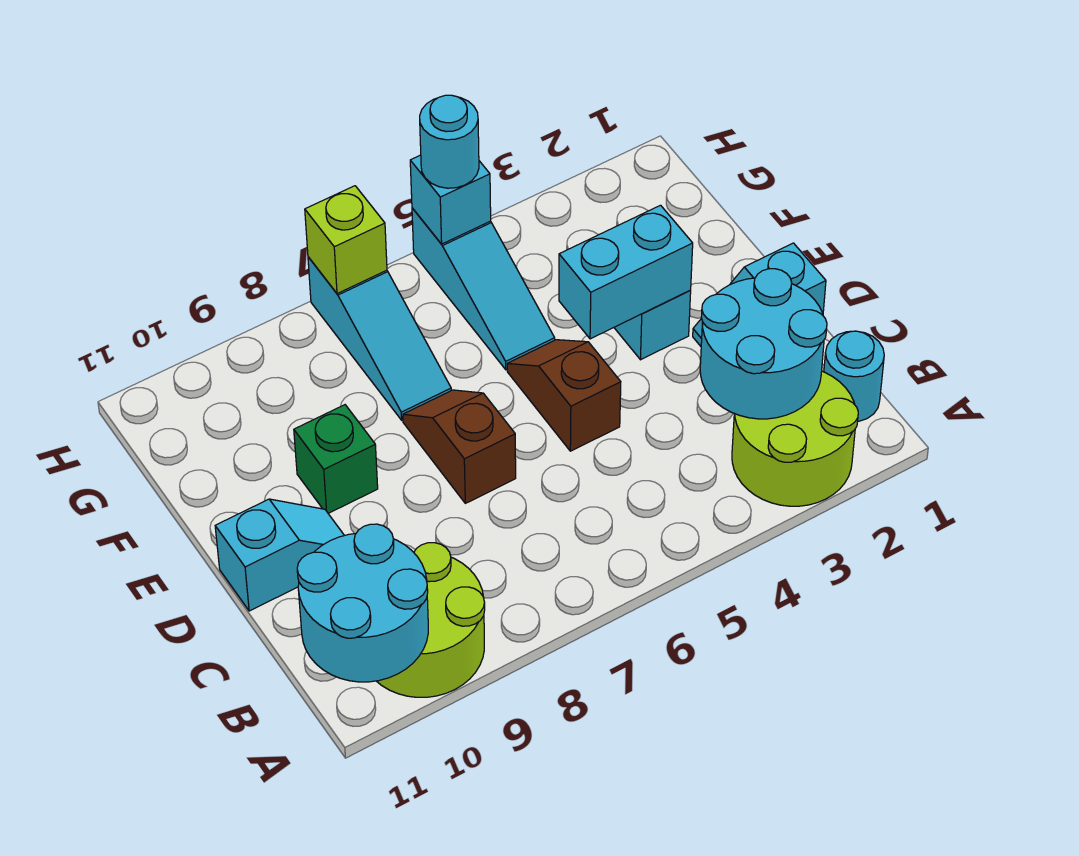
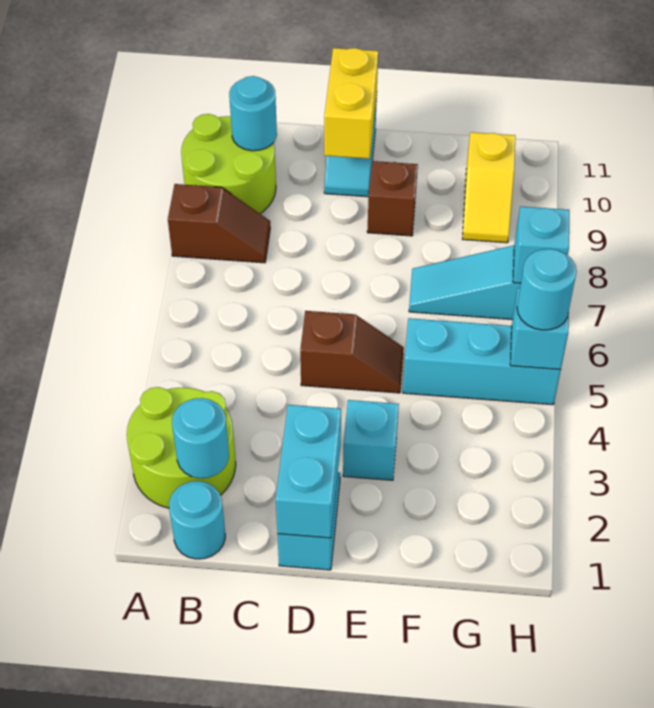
cyan 2x2 round brick [297,524,428,682] -> cyan 1x1 round brick [229,76,277,151]
cyan 2x2 round brick [700,269,827,419] -> cyan 1x1 round brick [172,398,229,478]
brown 1x2 slope [403,390,516,503] -> brown 1x2 slope moved to [168,184,270,263]
none -> yellow 1x2 brick [324,48,378,159]
cyan 1x2 brick [559,205,693,339] -> cyan 1x2 brick moved to [276,405,341,538]
green 1x1 brick [294,405,378,513] -> brown 1x1 brick [367,161,418,236]
cyan 1x3 slope [412,208,555,370] -> cyan 1x3 brick [403,318,561,405]
none -> yellow 1x2 slope [463,132,515,243]
lime 1x1 brick [305,186,387,294] -> cyan 1x1 brick [513,206,569,283]

